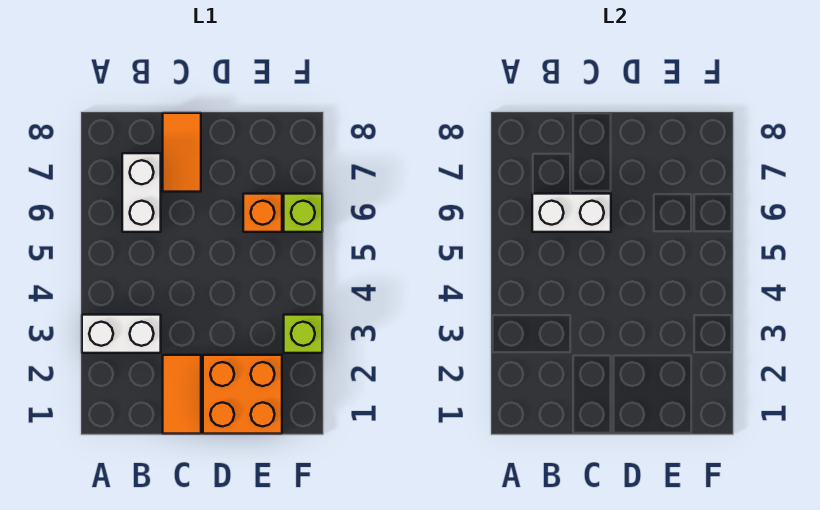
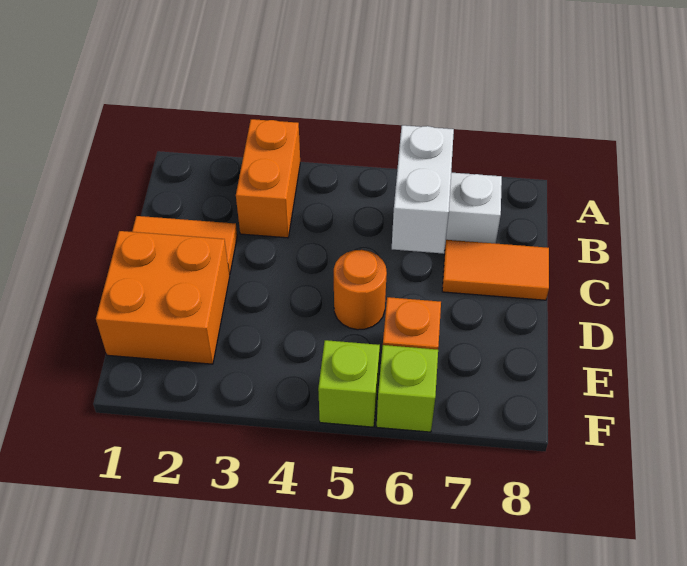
white 1x2 brick [82,315,161,353] -> orange 1x2 brick [236,119,300,238]
none -> orange 1x1 round brick [334,250,387,330]
lime 1x1 brick [284,315,322,353] -> lime 1x1 brick moved to [318,340,380,427]

